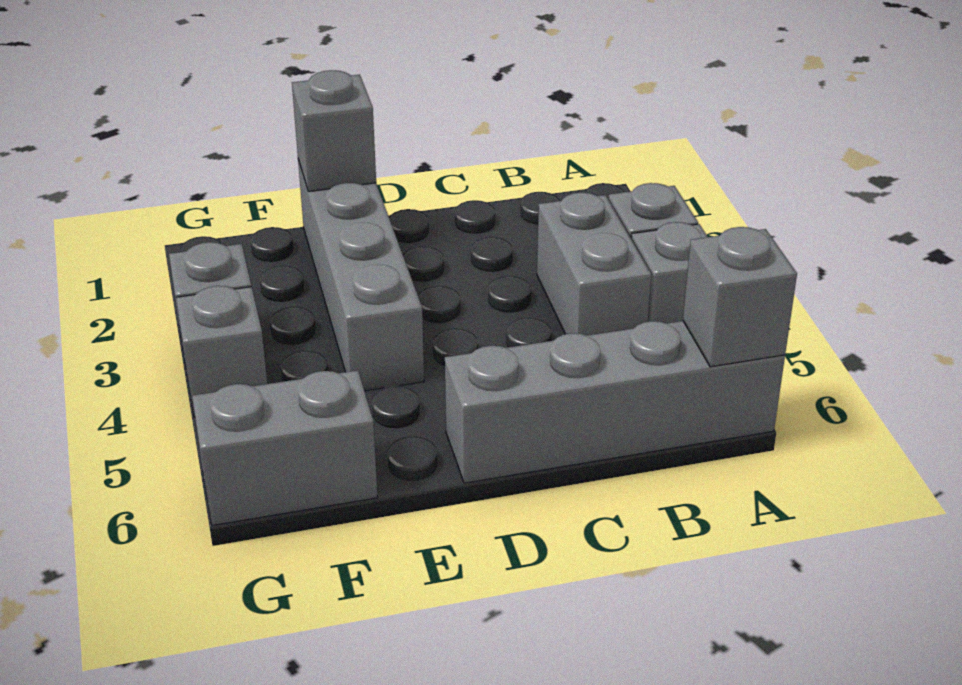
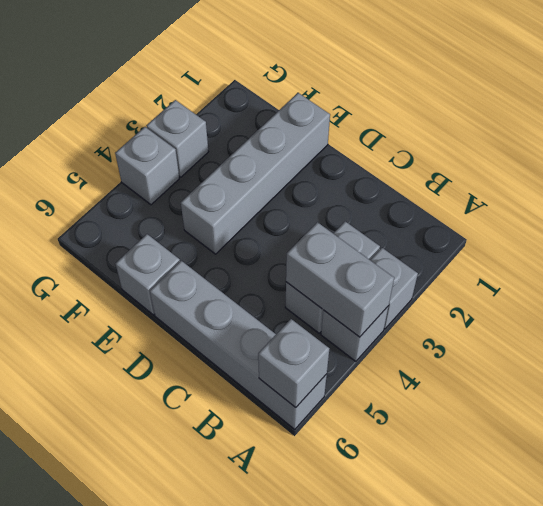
grey 1x1 brick [292,70,376,192] -> grey 1x1 brick moved to [115,234,180,315]
grey 1x2 brick [192,370,378,526] -> grey 1x2 brick moved to [286,222,394,337]

